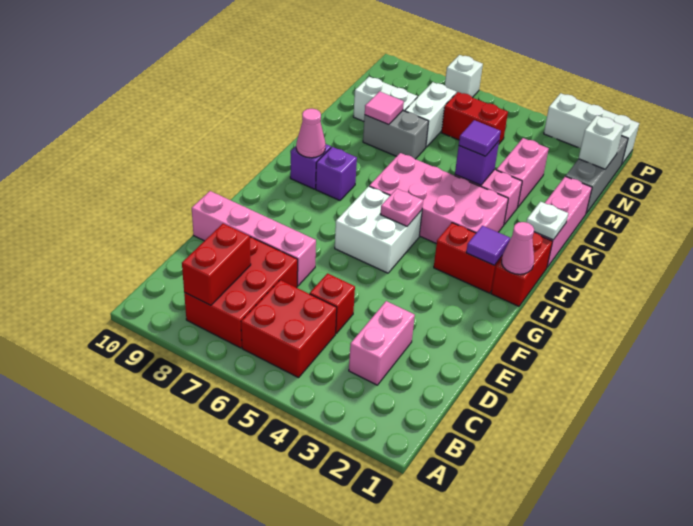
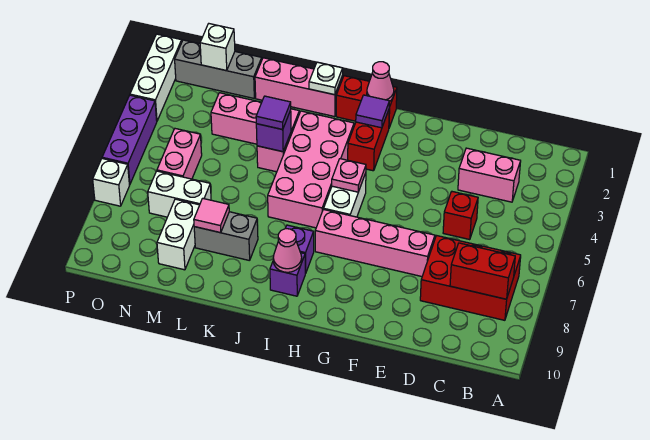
red 2x2 brick [241,280,337,378] -> none
pink 1x4 brick [192,191,316,286] -> pink 1x4 brick turned to [315,209,435,276]
white 2x2 brick [335,186,422,273] -> white 1x2 brick [324,173,366,217]
grey 1x2 brick [363,111,429,159] -> grey 1x2 brick turned to [194,212,258,261]
red 1x2 brick [442,92,508,144] -> pink 1x2 brick [157,129,202,179]
none -> purple 1x3 brick [102,95,157,185]

